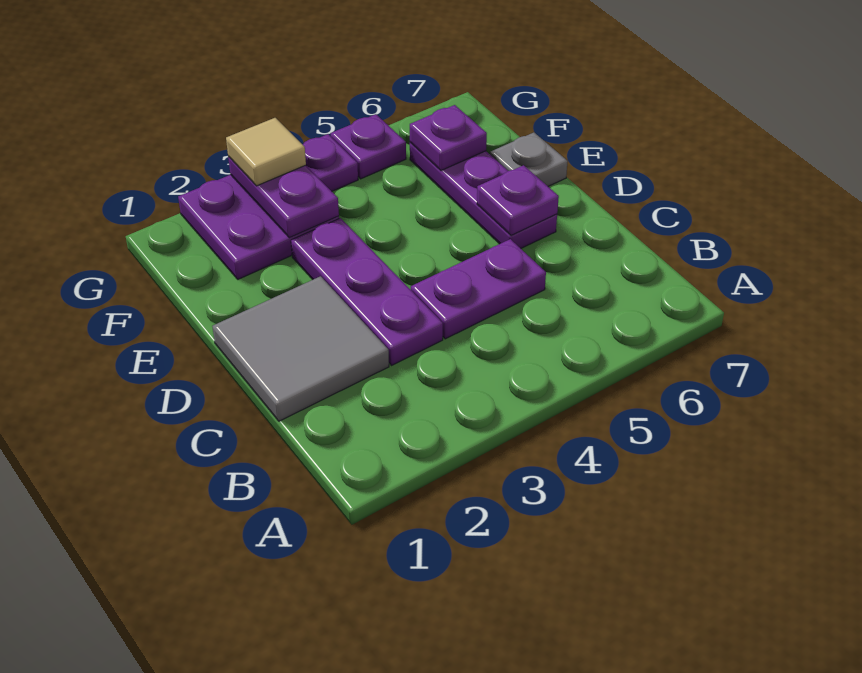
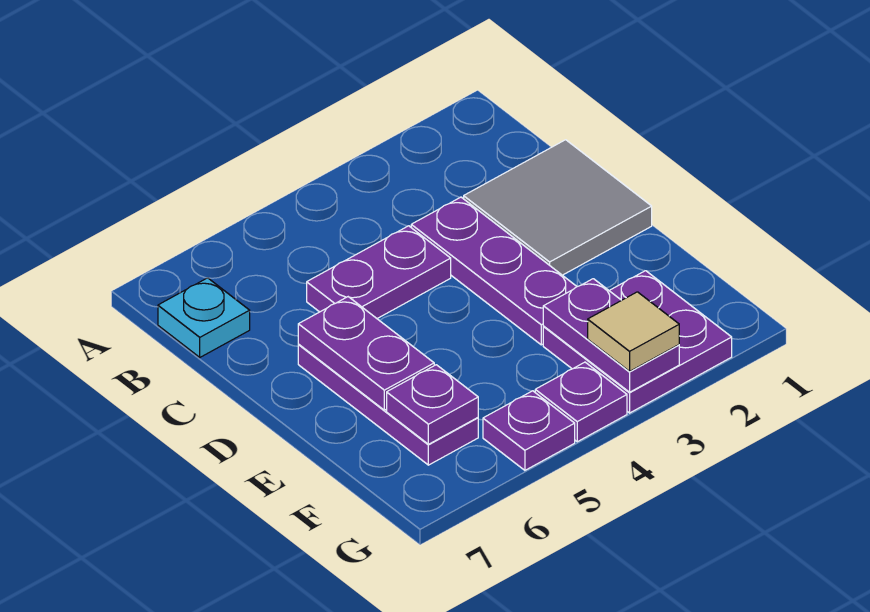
none -> cyan 1x1 plate [158,278,250,357]
purple 1x1 plate [477,165,559,235] -> purple 1x2 plate [298,297,434,410]
grey 1x1 plate [490,132,568,186] -> none

